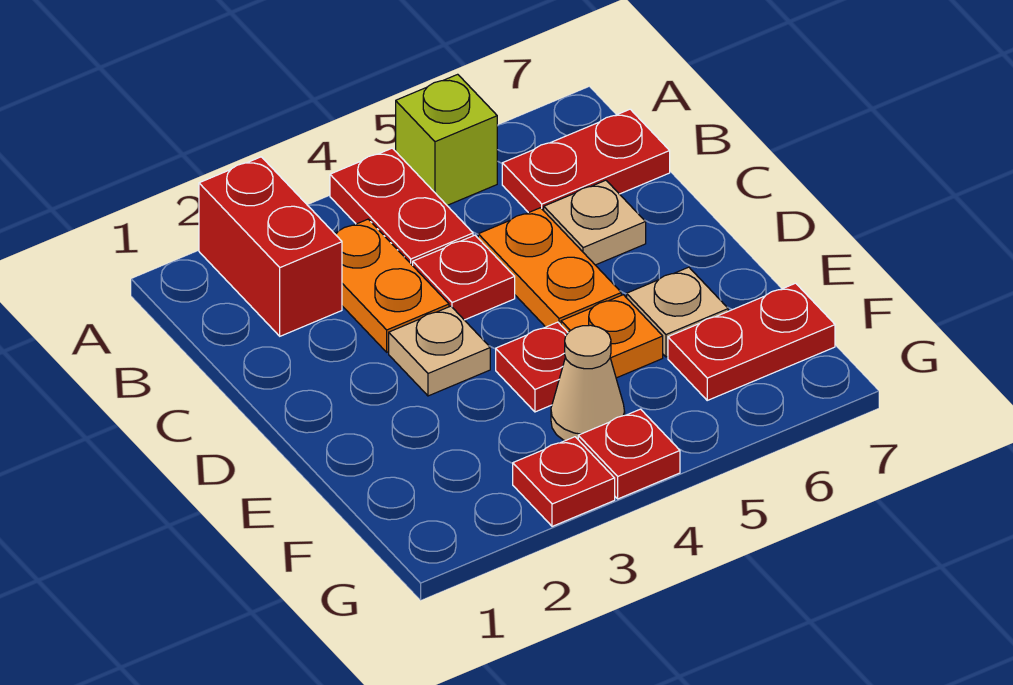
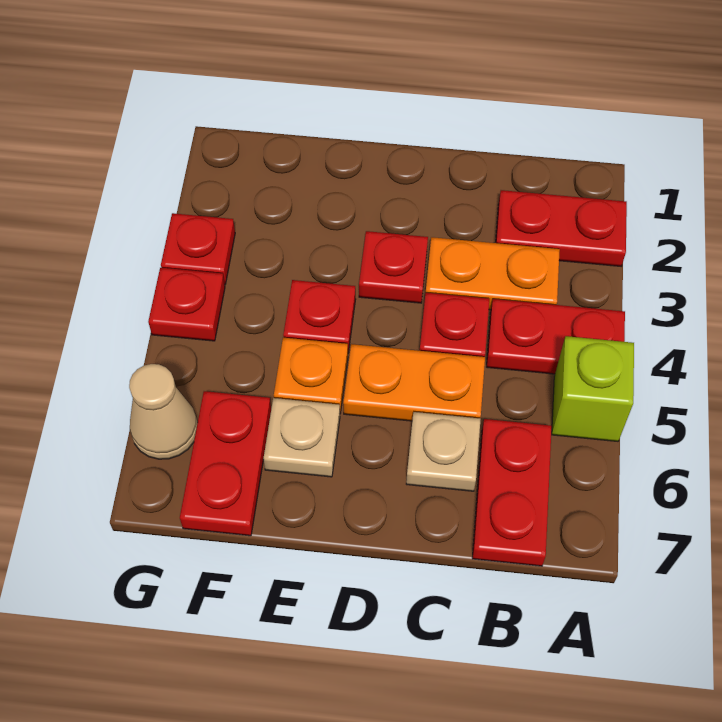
red 1x2 brick [199,157,342,336] -> red 1x2 plate [496,190,627,266]
tan 1x1 plate [389,306,490,396] -> red 1x1 plate [359,231,428,303]
tan 1x1 cone [551,325,625,441] -> tan 1x1 cone moved to [129,364,198,459]

